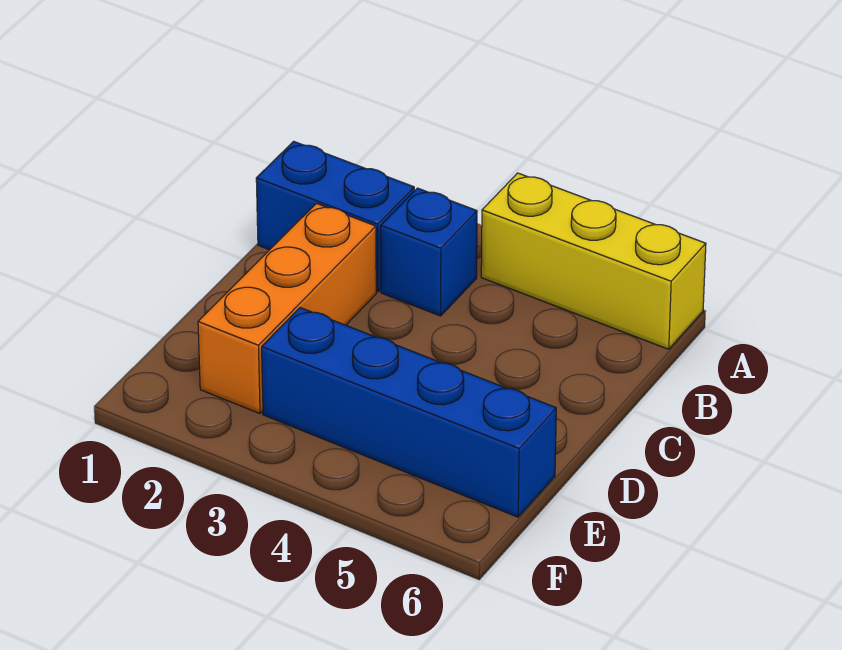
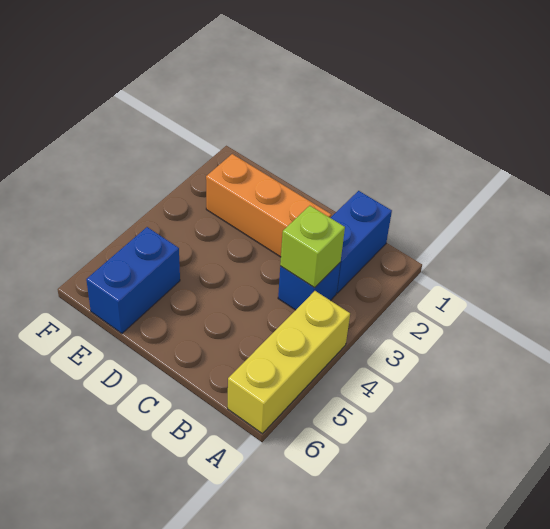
none -> lime 1x1 brick [280,206,345,288]
blue 1x4 brick [262,308,556,517] -> blue 1x2 brick [86,227,180,333]

